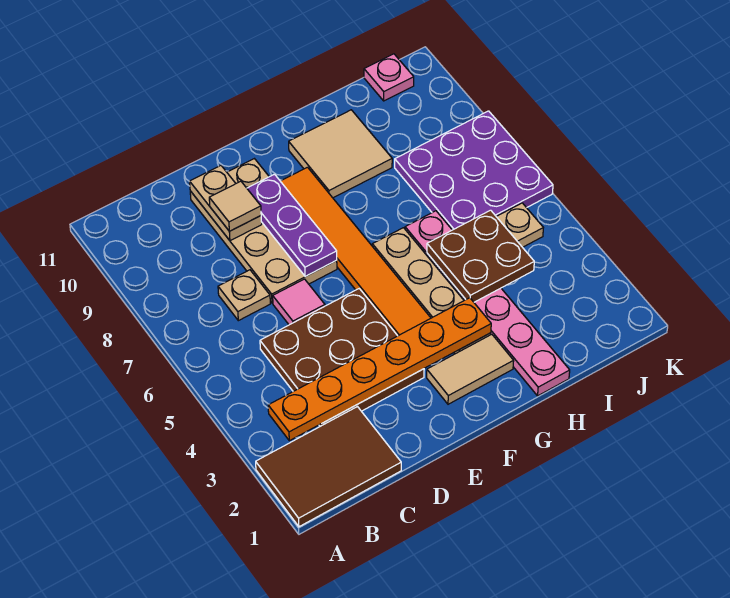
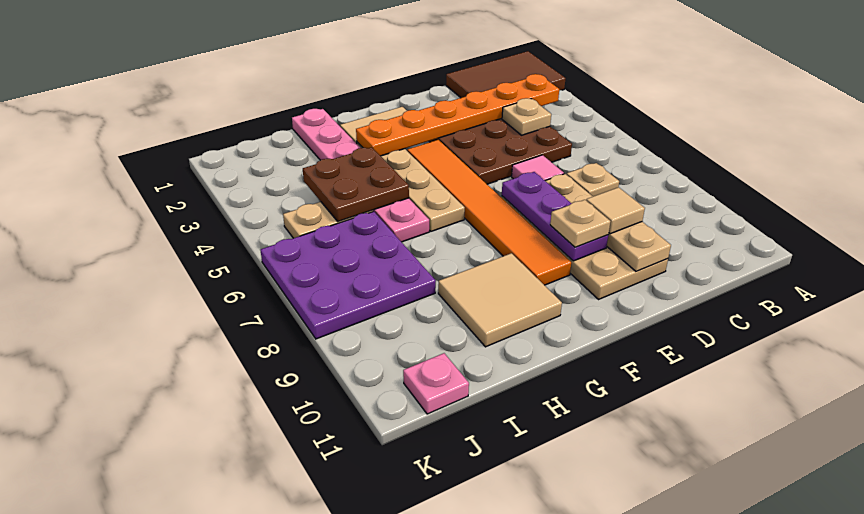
none -> tan 1x1 plate [502,98,551,135]
none -> tan 1x1 plate [550,200,611,247]

